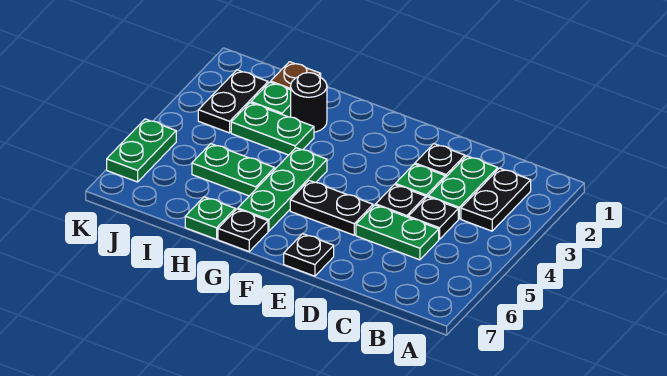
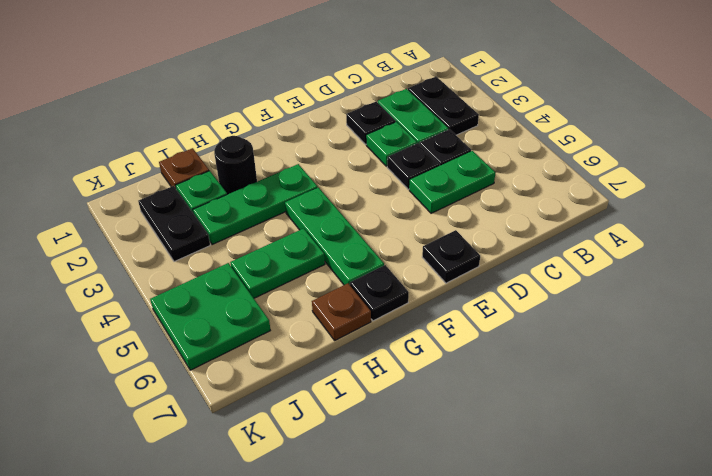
black 1x2 plate [290,181,373,235] -> none
green 1x2 plate [231,103,314,155] -> green 1x3 plate [193,164,318,245]
green 1x1 plate [185,197,235,239] -> brown 1x1 plate [312,283,371,340]
green 1x2 plate [107,119,176,182] -> green 2x2 plate [150,263,270,370]

